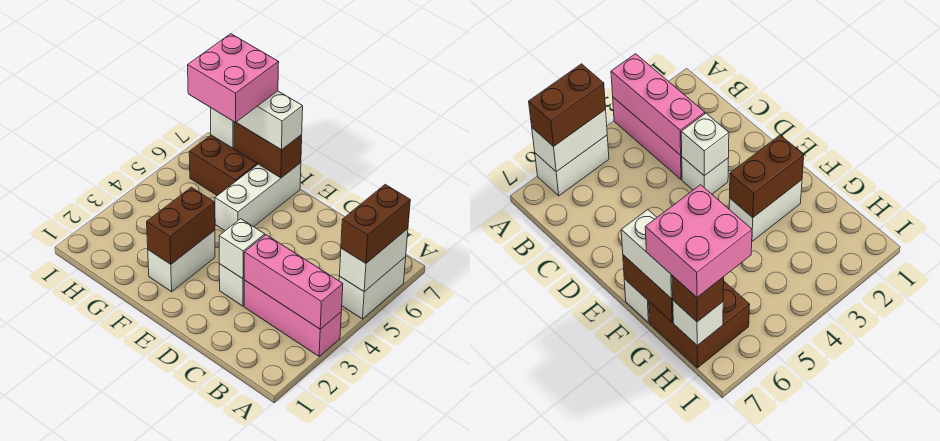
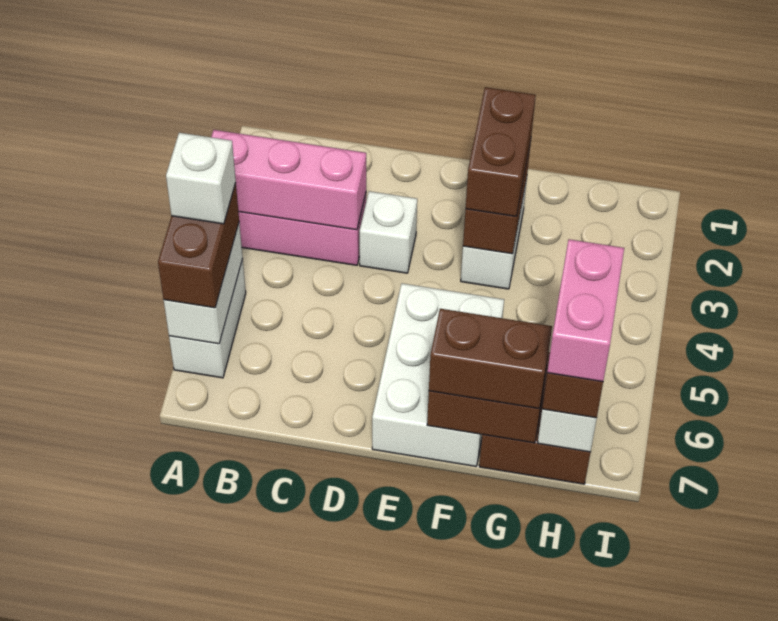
white 1x1 brick [219,219,265,279] -> white 1x1 brick moved to [166,133,236,224]
none -> brown 1x2 brick [466,87,536,216]
white 1x3 brick [215,163,301,231] -> white 2x3 brick [372,283,504,466]
white 1x2 brick [236,91,303,150] -> brown 1x2 brick [429,309,552,409]
pink 2x2 brick [188,34,279,122] -> pink 1x2 brick [547,239,624,382]

